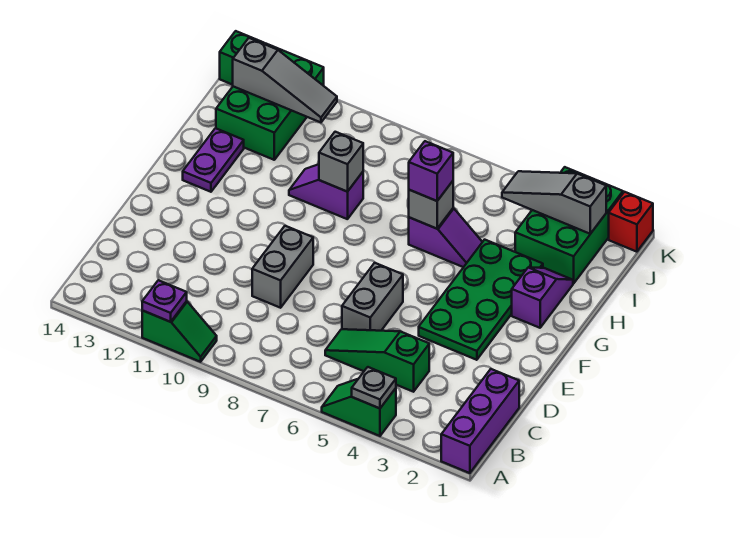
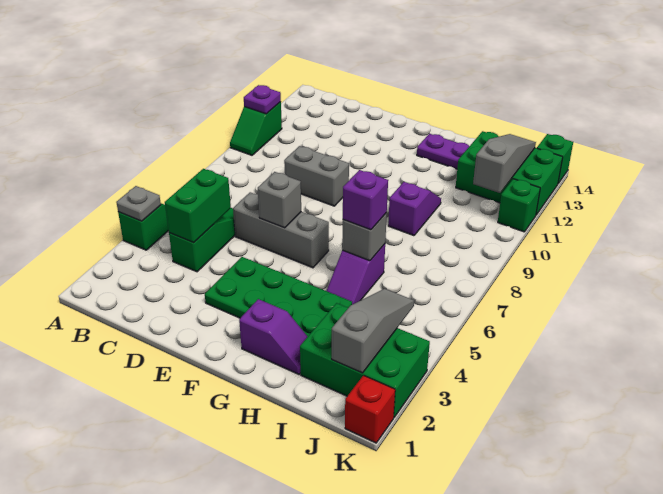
purple 1x3 brick [441,369,519,473] -> none
none -> green 1x2 brick [165,169,231,243]
grey 1x2 brick [342,263,403,331] -> grey 1x3 brick [233,192,329,268]
grey 1x1 brick [319,132,363,192] -> grey 1x1 brick moved to [258,172,301,228]
grey 1x3 slope [233,38,337,122] -> grey 1x3 slope turned to [473,134,536,193]
none -> green 1x1 brick [498,179,540,232]

